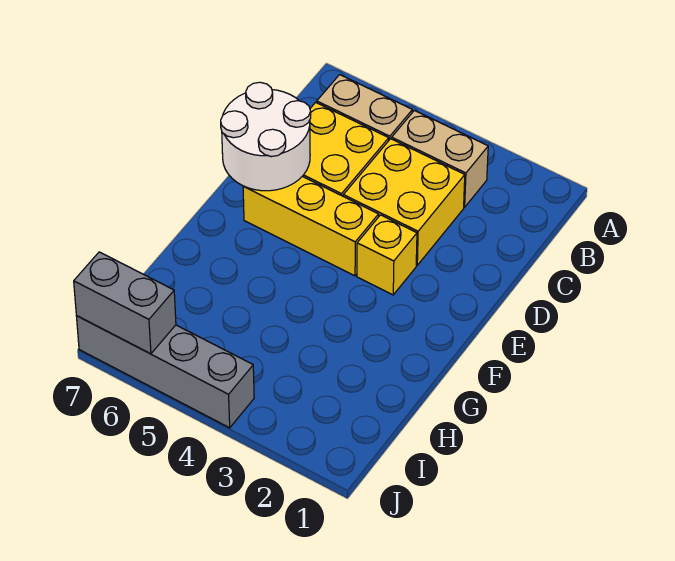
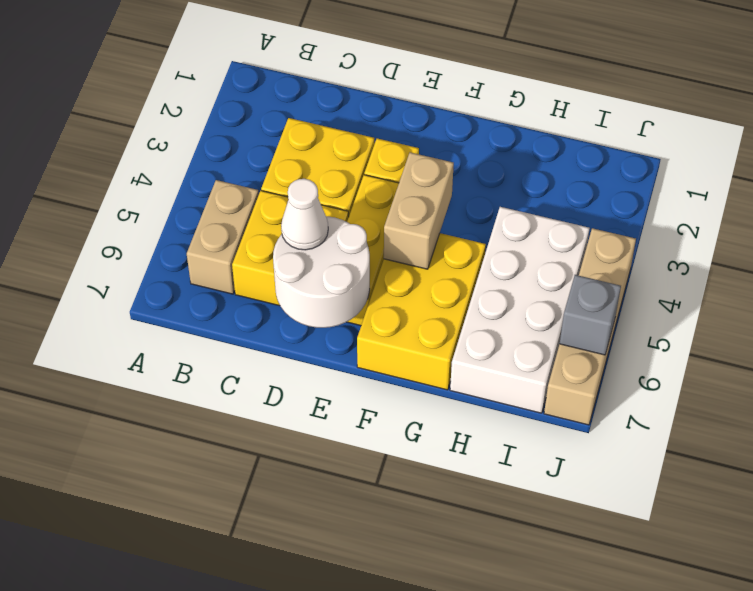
tan 1x2 brick [392,110,488,207] -> tan 1x2 brick moved to [384,152,454,269]
none -> white 1x1 cone [281,179,328,250]
none -> yellow 2x3 brick [357,233,486,390]
none -> white 2x4 brick [450,207,590,413]
grey 1x4 brick [76,316,254,428] -> tan 1x4 brick [544,228,636,425]
grey 1x2 brick [74,252,176,354] -> grey 1x1 brick [560,275,621,355]

